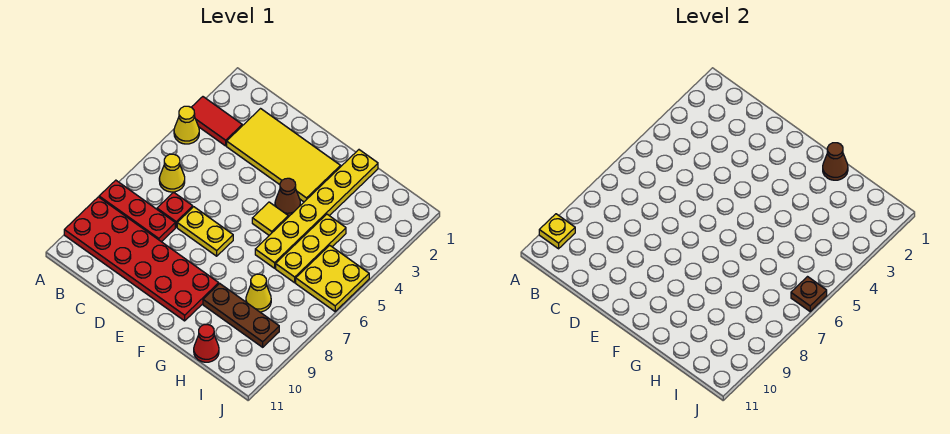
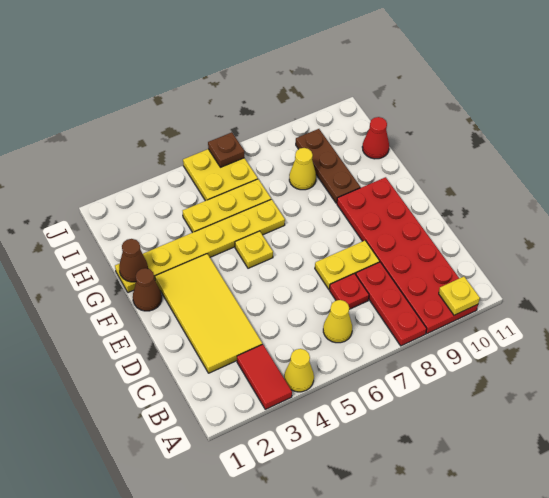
yellow 1x2 plate [177,207,233,256] -> yellow 1x2 plate turned to [315,241,380,289]
brown 1x1 cone [275,178,300,216] -> brown 1x1 cone moved to [133,268,162,311]
yellow 1x1 tile [252,202,288,235] -> yellow 1x1 plate [235,231,273,268]

